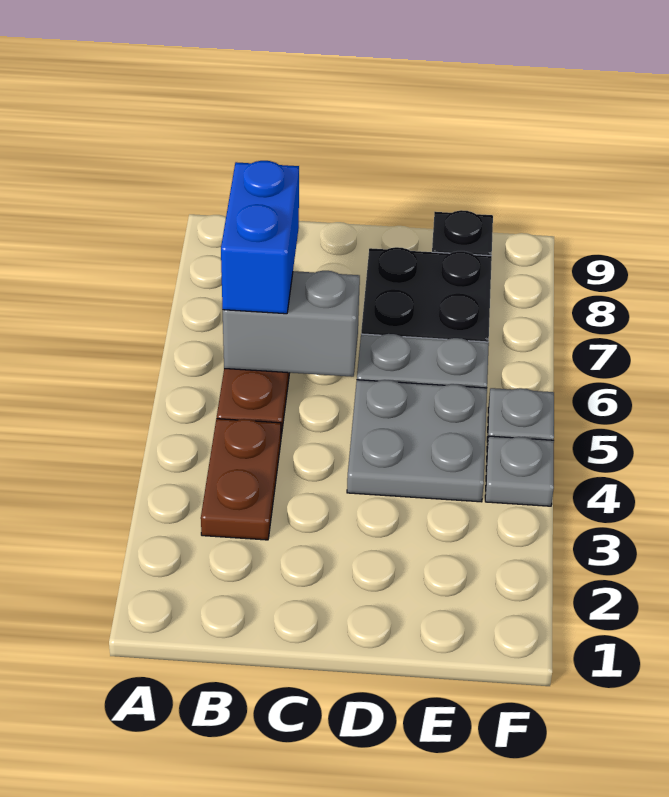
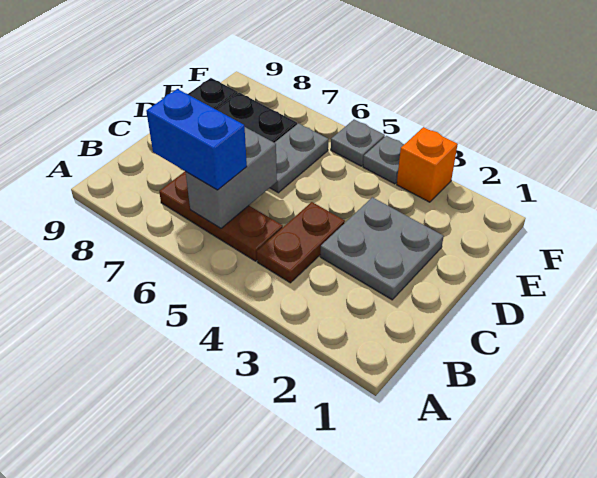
brown 1x2 plate [201,419,281,540] -> brown 1x2 plate turned to [257,202,345,283]
grey 2x2 plate [347,380,487,502] -> grey 2x2 plate moved to [320,197,444,300]
none -> orange 1x1 brick [397,127,458,202]

